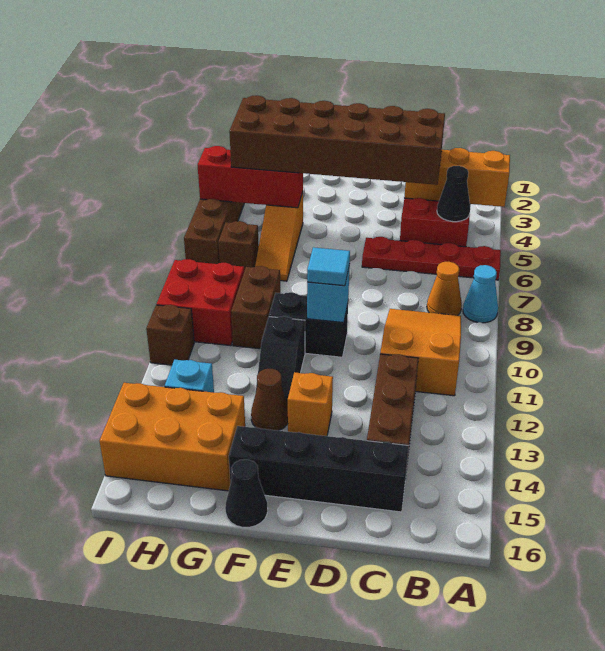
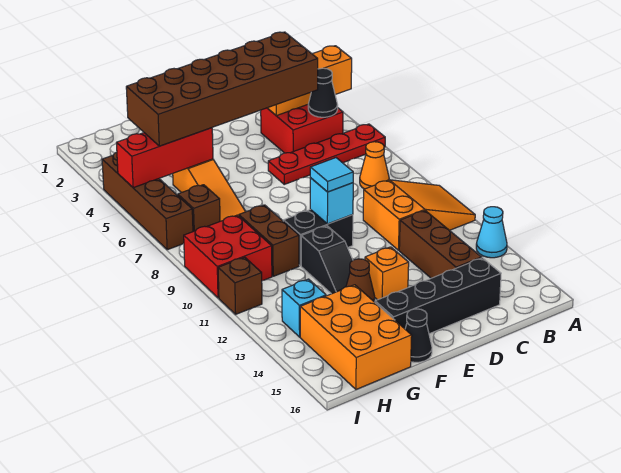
cyan 1x1 cone [463,265,498,323] -> cyan 1x1 cone moved to [476,207,507,258]
orange 2x3 slope [380,309,461,396] -> orange 2x3 slope turned to [363,180,475,250]
orange 2x3 brick [100,383,245,491] -> orange 2x3 brick turned to [300,285,412,389]

